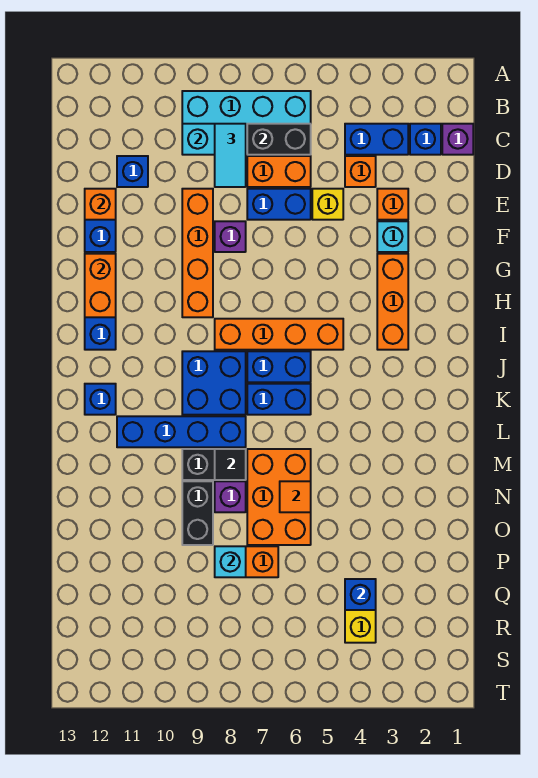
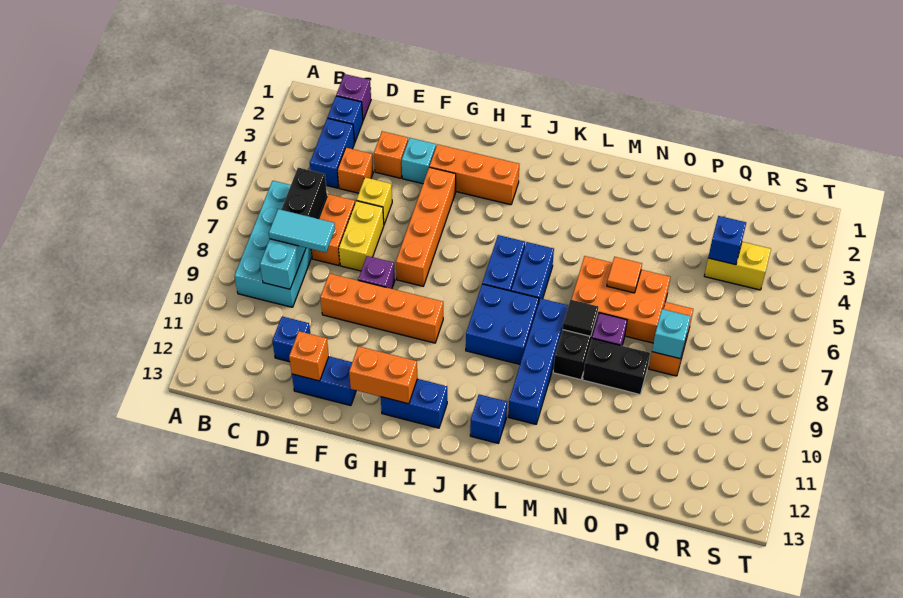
blue 1x2 brick [247,189,311,220] -> yellow 1x2 brick [339,201,384,271]
orange 1x4 brick [215,319,343,350] -> orange 1x4 brick moved to [396,167,456,286]

